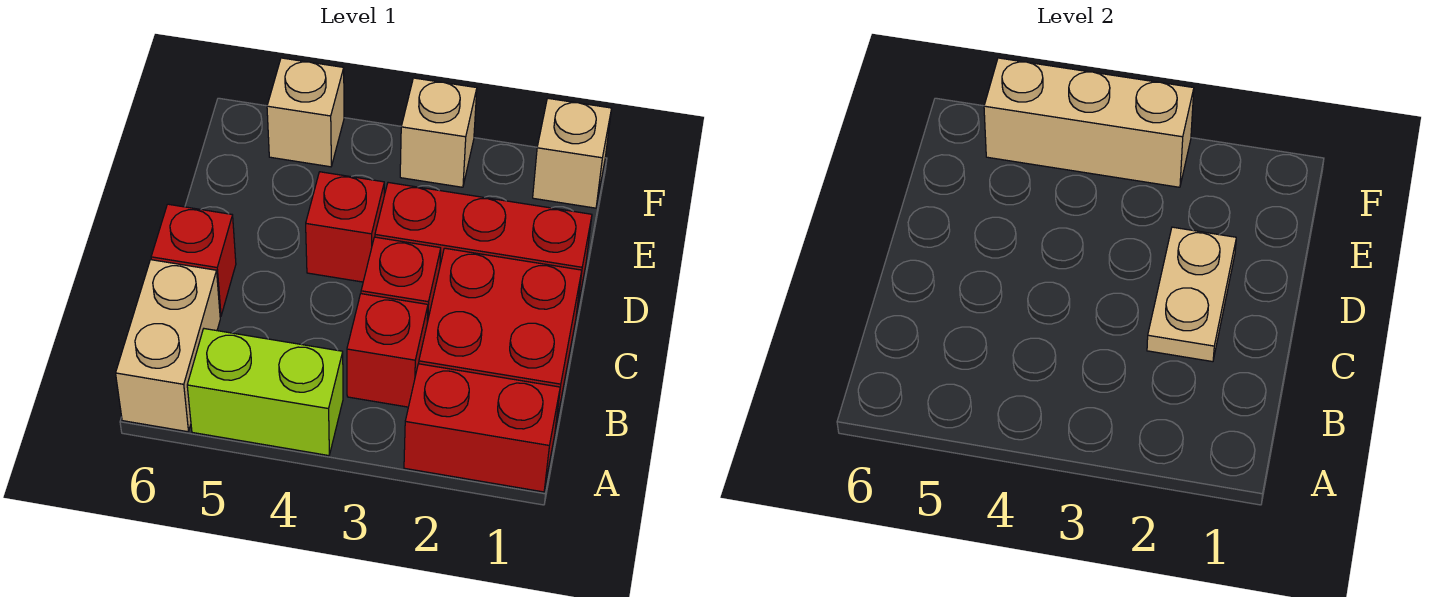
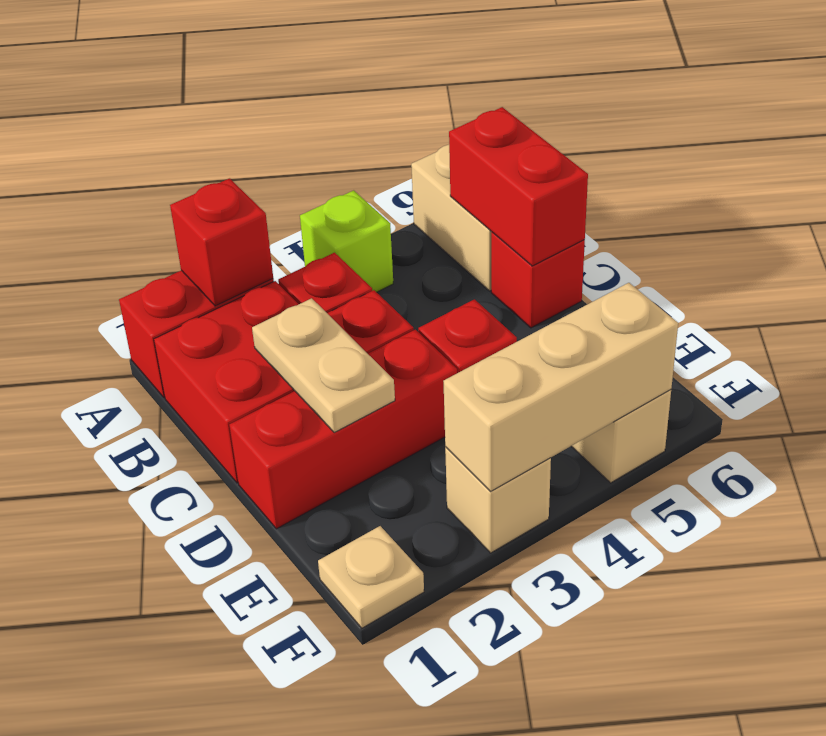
none -> red 1x1 brick [170,178,273,306]
lime 1x2 brick [187,329,343,456] -> lime 1x1 brick [300,190,393,292]
none -> red 1x2 brick [449,107,588,266]
tan 1x1 brick [533,98,612,208] -> tan 1x1 plate [318,526,424,628]

